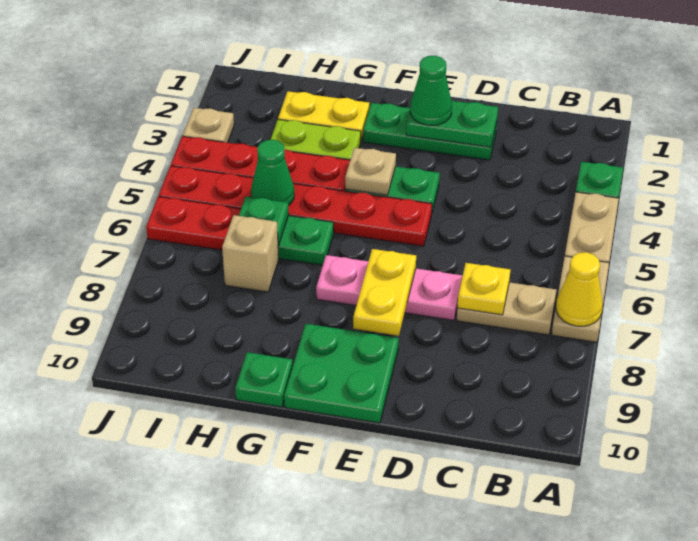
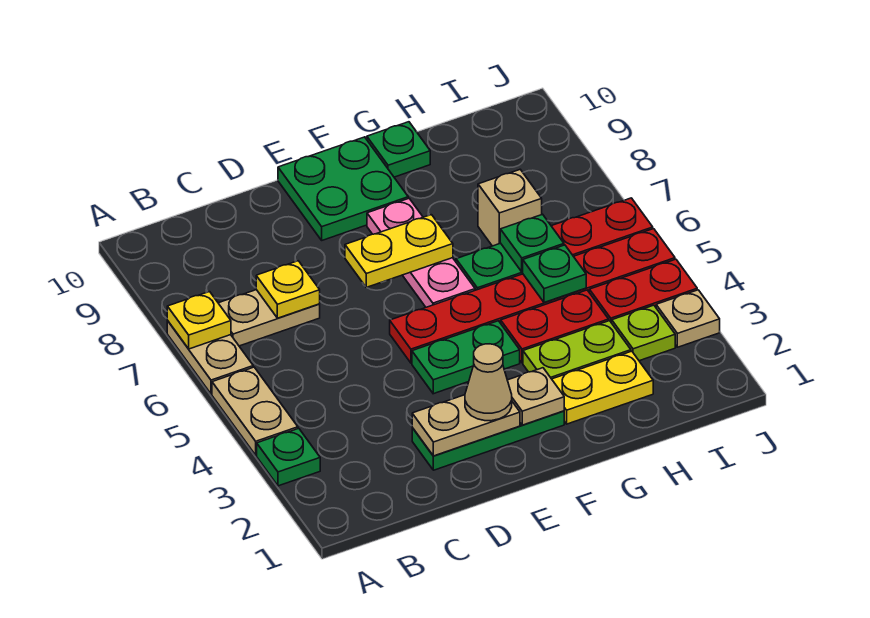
yellow 1x1 cone [556,252,603,326] -> yellow 1x1 plate [167,292,231,349]
green 1x2 plate [406,101,498,147] -> tan 1x2 plate [412,395,520,456]
pink 1x3 plate [316,255,462,320] -> pink 1x3 plate turned to [367,198,475,307]
green 1x1 cone [410,56,452,125] -> tan 1x1 cone [465,344,512,421]
yellow 1x2 plate [353,249,416,336] -> yellow 1x2 plate turned to [345,215,453,288]
tan 1x1 plate [345,148,396,195] -> tan 1x1 plate moved to [507,368,564,425]
green 1x1 cone [251,140,294,206] -> green 1x1 plate [523,245,586,303]
none -> lime 1x1 plate [612,305,675,361]

